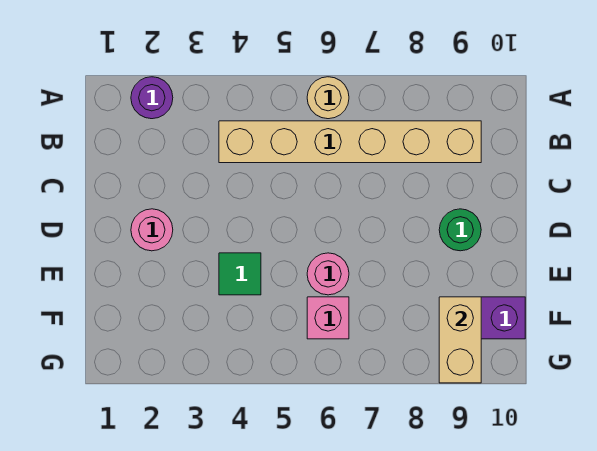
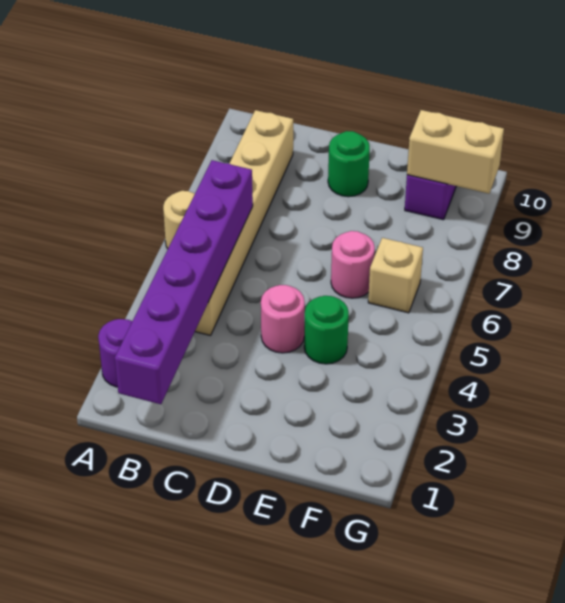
none -> purple 1x6 brick [115,160,253,404]
pink 1x1 round brick [131,209,173,251] -> pink 1x1 round brick moved to [261,285,305,353]
green 1x1 tile [219,253,261,295] -> green 1x1 round brick [304,296,349,364]
pink 1x1 brick [307,297,349,339] -> tan 1x1 brick [368,238,423,313]

